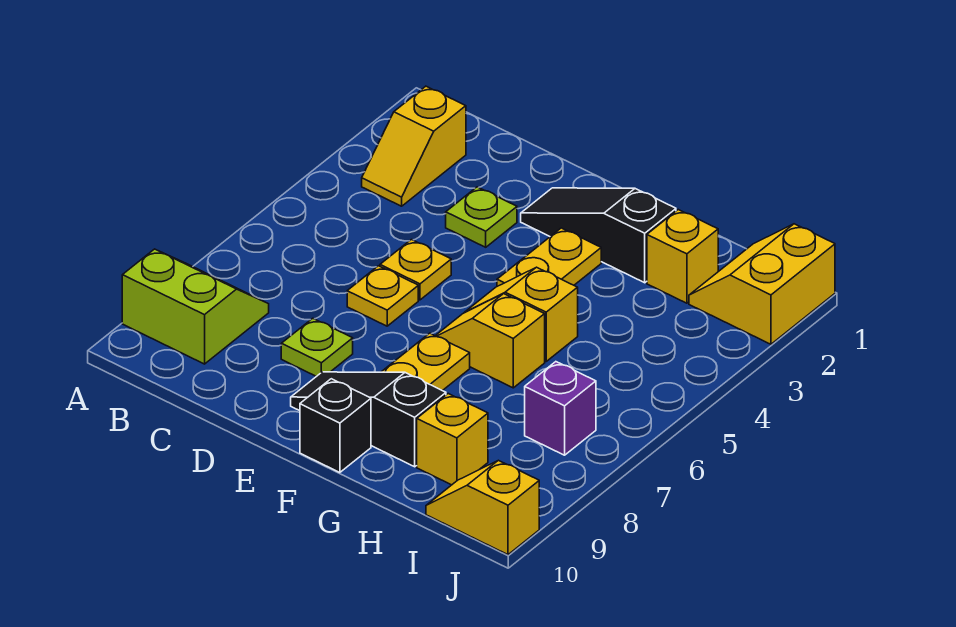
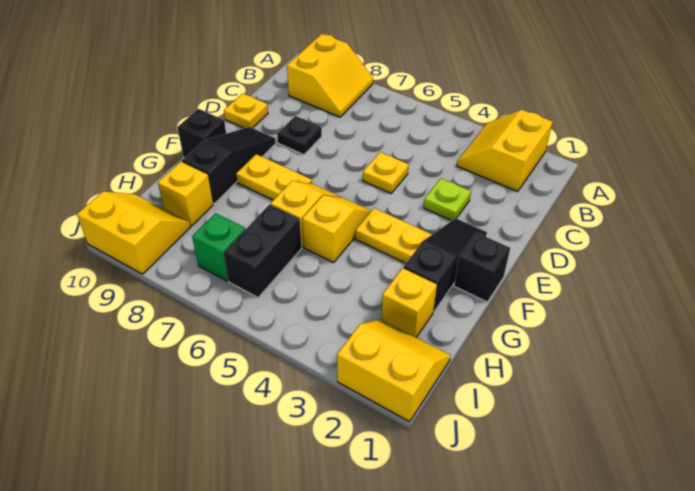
lime 2x2 slope [122,249,269,364] -> yellow 2x2 slope [287,34,373,117]
yellow 1x2 slope [362,86,466,206] -> yellow 2x2 slope [457,110,553,192]
yellow 1x1 plate [347,266,418,326] -> yellow 1x1 plate moved to [224,93,268,128]
lime 1x1 plate [281,318,353,376] -> black 1x1 plate [277,116,322,155]
none -> black 1x1 brick [454,233,510,302]
none -> black 1x2 brick [224,204,302,297]
purple 1x1 brick [525,362,596,455] -> green 1x1 brick [192,213,245,281]
yellow 1x2 slope [426,460,539,555] -> yellow 2x2 slope [77,191,190,274]

